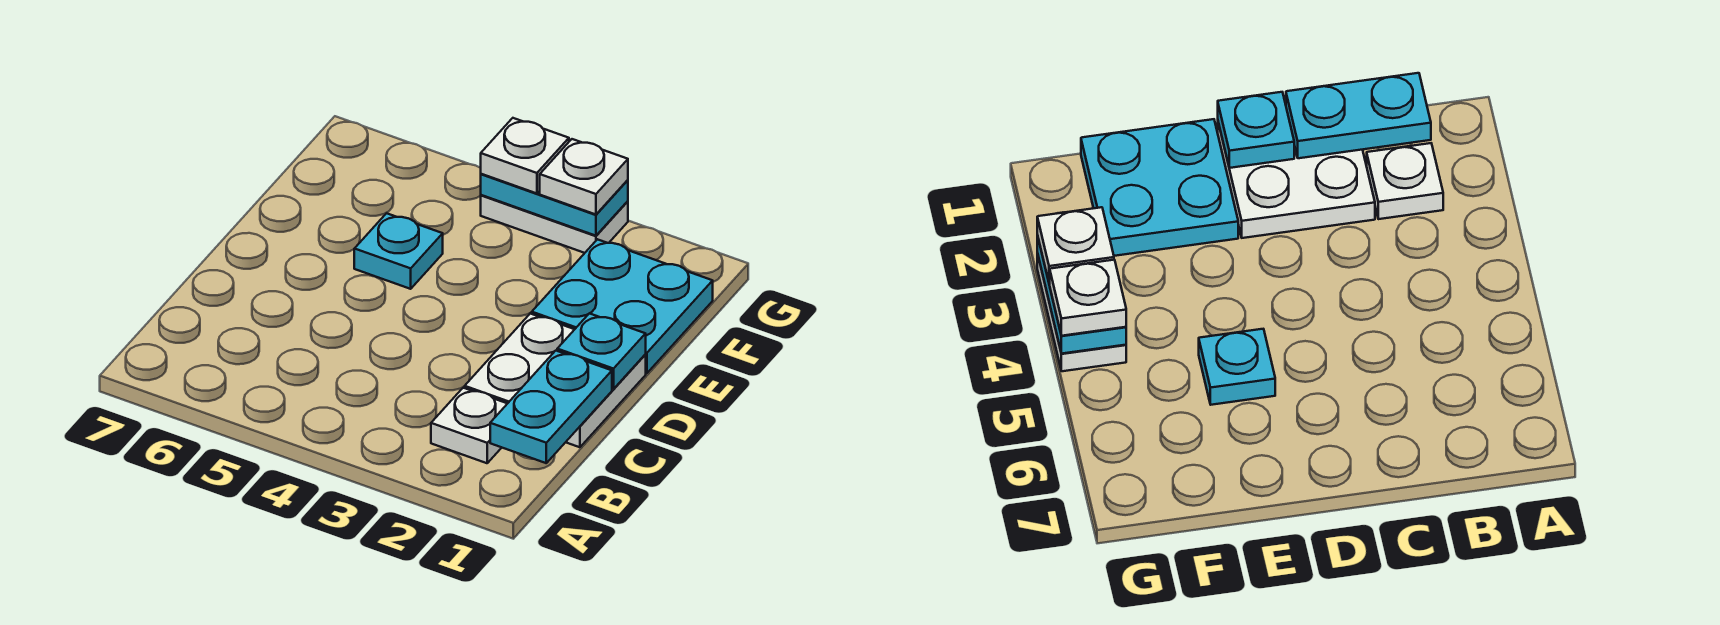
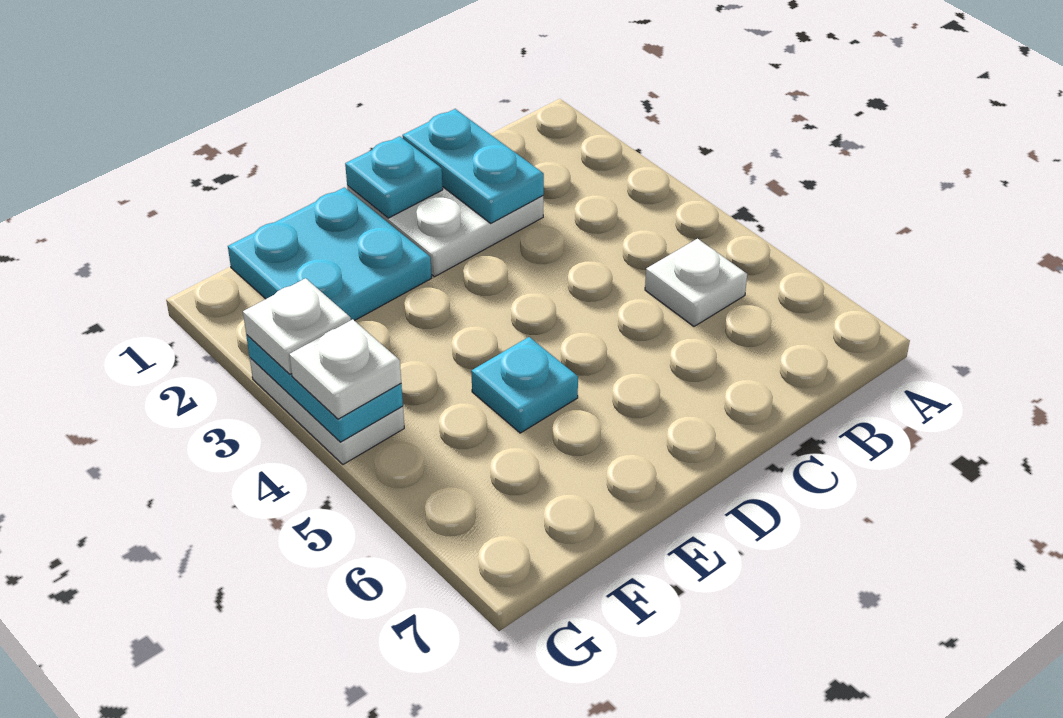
cyan 1x2 plate [490,351,612,463] -> cyan 1x2 plate turned to [403,109,544,223]
white 1x1 plate [431,388,508,463] -> white 1x1 plate moved to [645,239,747,326]

